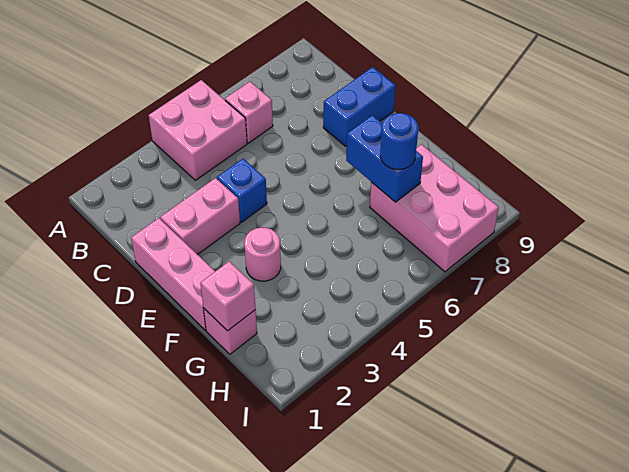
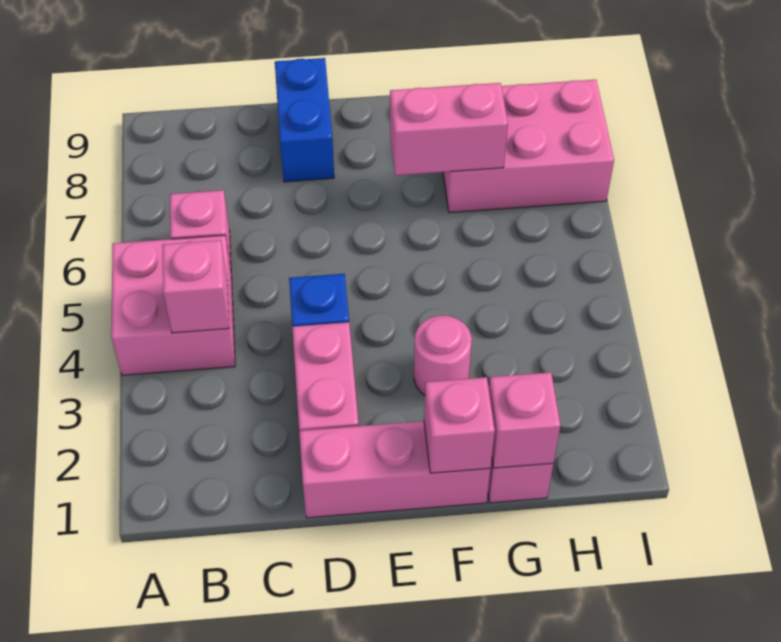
none -> pink 1x1 brick [162,240,229,333]
none -> pink 1x1 brick [424,377,495,473]
blue 1x2 brick [346,115,423,202] -> pink 1x2 brick [390,83,508,175]
blue 1x1 round brick [380,113,418,169] -> none

